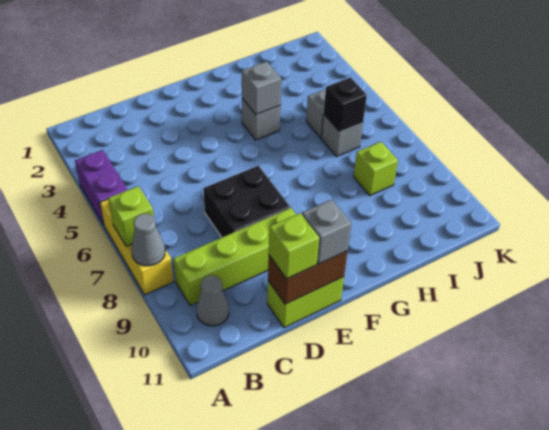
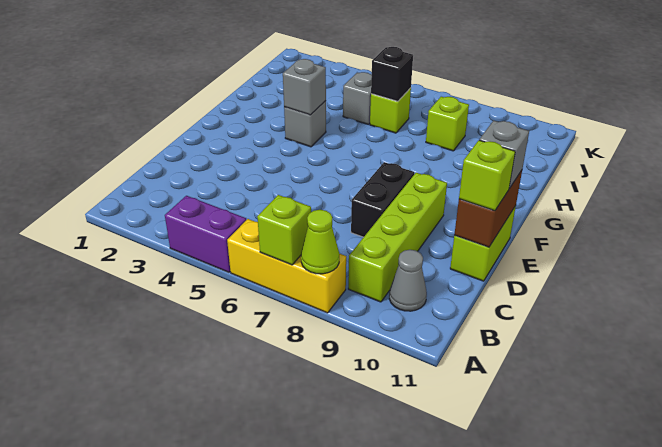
grey 1x1 cone [132,214,165,266] -> lime 1x1 cone [301,210,339,274]
black 2x2 brick [203,166,290,237] -> black 1x2 brick [351,162,414,237]
grey 1x1 brick [321,114,363,157] -> lime 1x1 brick [370,88,411,133]

